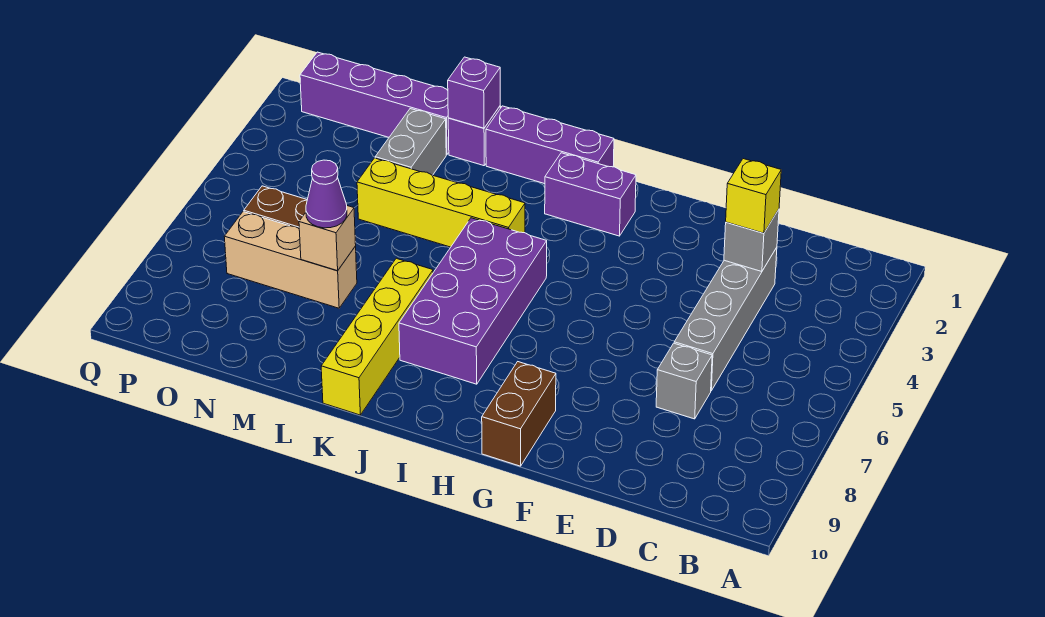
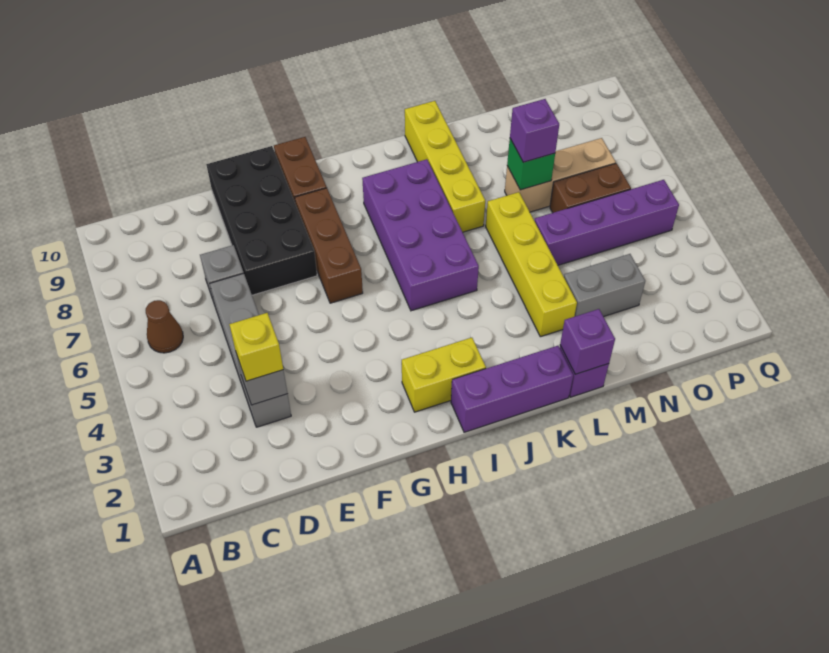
none -> brown 1x1 cone [146,300,183,353]
none -> black 2x4 brick [206,146,317,295]
none -> brown 1x3 brick [295,188,363,303]
purple 1x2 brick [545,153,636,236] -> yellow 1x2 brick [402,337,486,412]
yellow 1x4 brick [357,158,525,247] -> yellow 1x4 brick turned to [486,192,577,337]
purple 1x4 brick [300,52,449,155] -> purple 1x4 brick moved to [535,180,679,265]
grey 1x2 brick [375,109,446,175] -> grey 1x2 brick turned to [564,254,645,317]
tan 1x1 brick [299,206,356,271] -> green 1x1 brick [507,139,555,190]
purple 1x1 cone [306,160,347,228] -> purple 1x1 brick [510,99,559,162]

